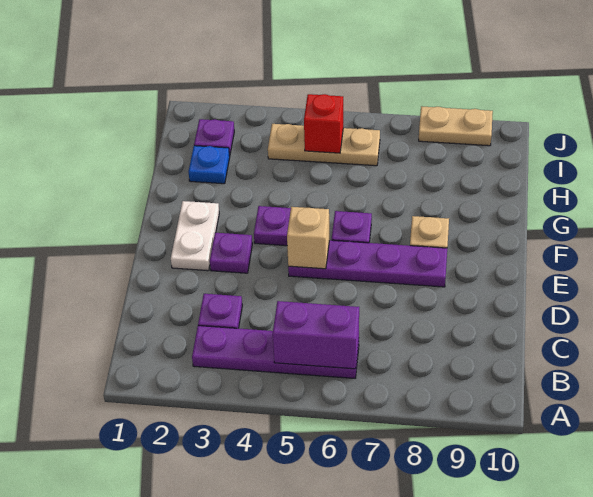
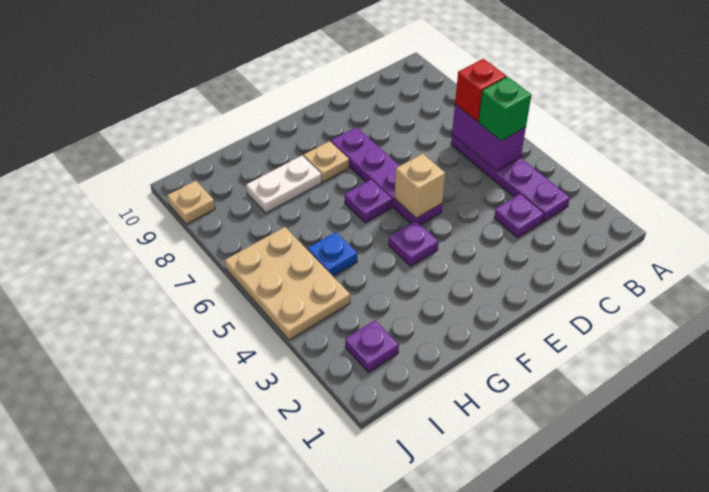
none -> green 1x1 brick [478,77,531,141]
white 1x2 plate [171,201,219,271] -> white 1x2 plate moved to [246,156,322,213]
purple 1x1 plate [210,233,252,273] -> none
blue 1x1 plate [189,146,230,184] -> blue 1x1 plate moved to [308,232,357,276]
tan 1x3 plate [268,124,380,166] -> tan 2x3 plate [225,227,350,340]
red 1x1 brick [304,94,343,153] -> red 1x1 brick moved to [455,59,506,121]
tan 1x2 plate [419,106,493,146] -> tan 1x1 plate [167,181,215,224]

